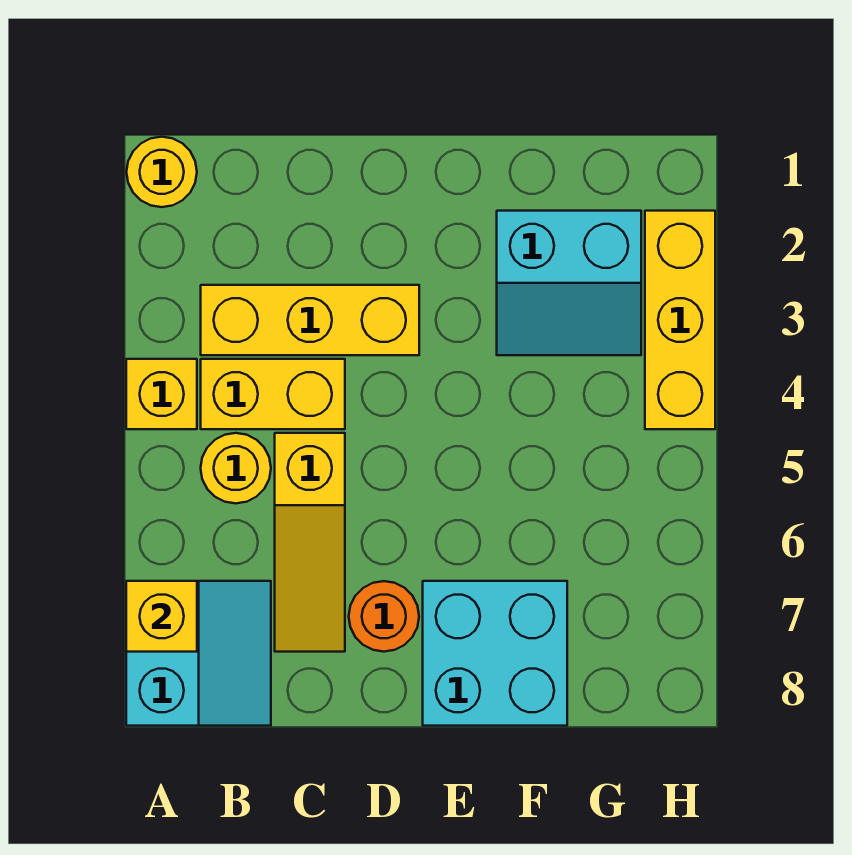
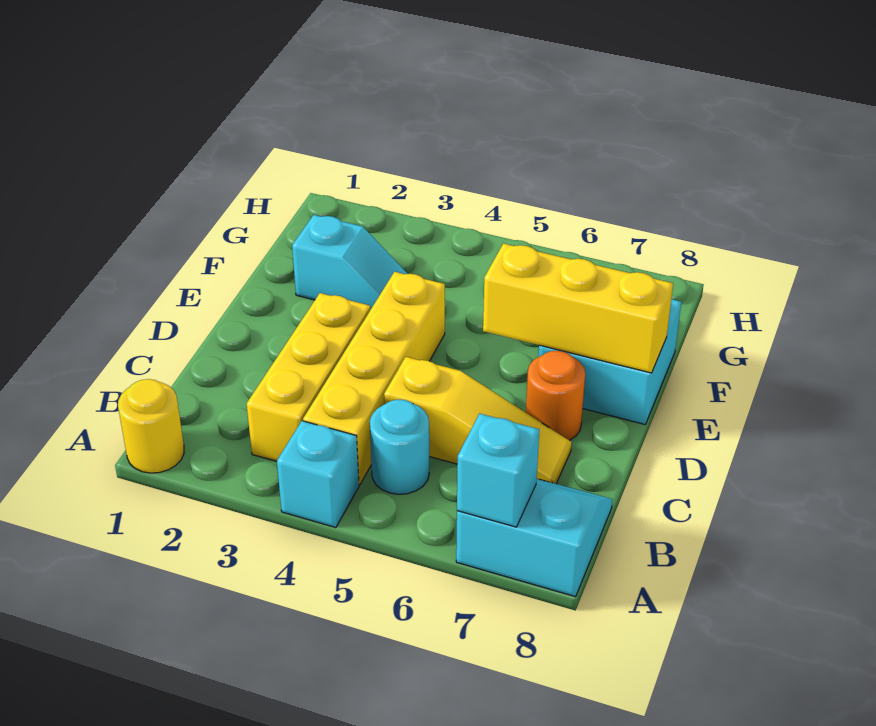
yellow 1x1 brick [126,359,197,429] -> cyan 1x1 brick [277,421,359,528]
yellow 1x1 brick [126,581,197,652] -> cyan 1x1 brick [457,414,539,527]
yellow 1x2 brick [201,359,345,429] -> yellow 1x4 brick [303,272,445,485]
yellow 1x1 round brick [201,433,271,503] -> cyan 1x1 round brick [370,399,429,494]
cyan 2x2 slope [497,211,641,355] -> cyan 1x2 slope [292,215,408,310]
yellow 1x3 brick [645,211,715,429] -> yellow 1x3 brick moved to [483,243,673,373]

